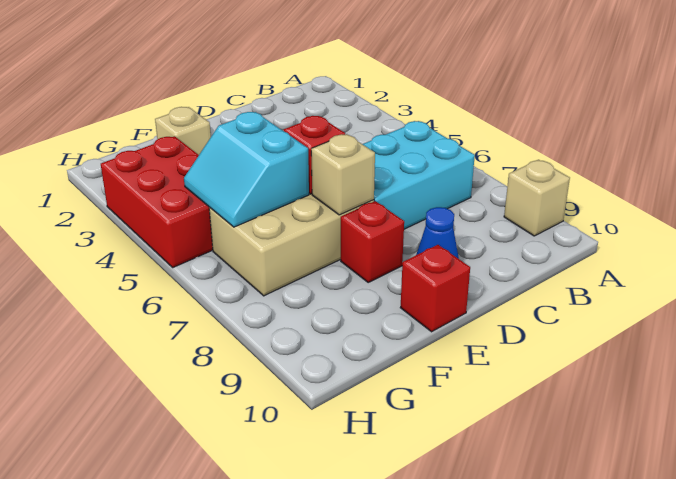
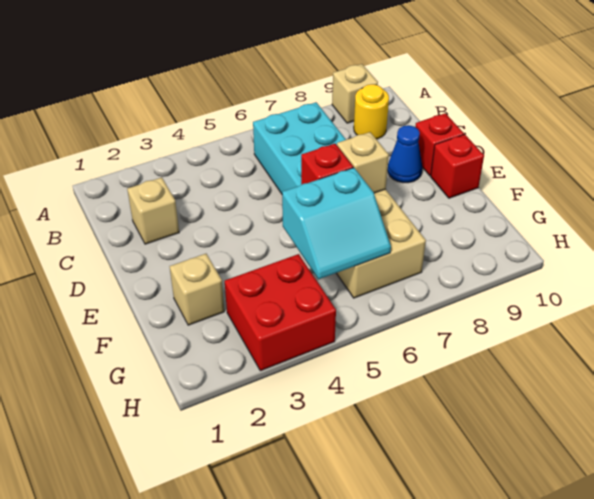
none -> yellow 1x1 round brick [354,84,389,139]
none -> tan 1x1 brick [127,177,179,244]
red 1x1 brick [341,201,404,282] -> red 1x1 brick moved to [415,113,464,176]
red 2x3 brick [101,136,213,267] -> red 2x2 brick [225,254,336,371]

